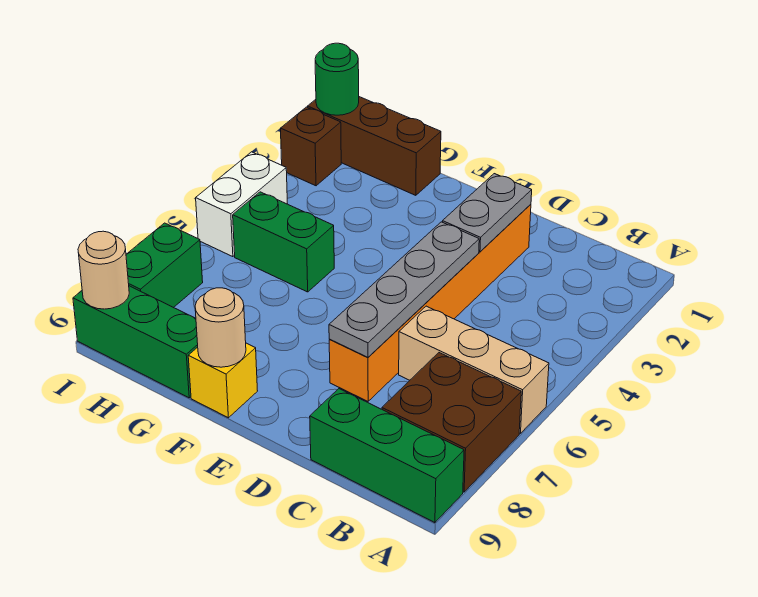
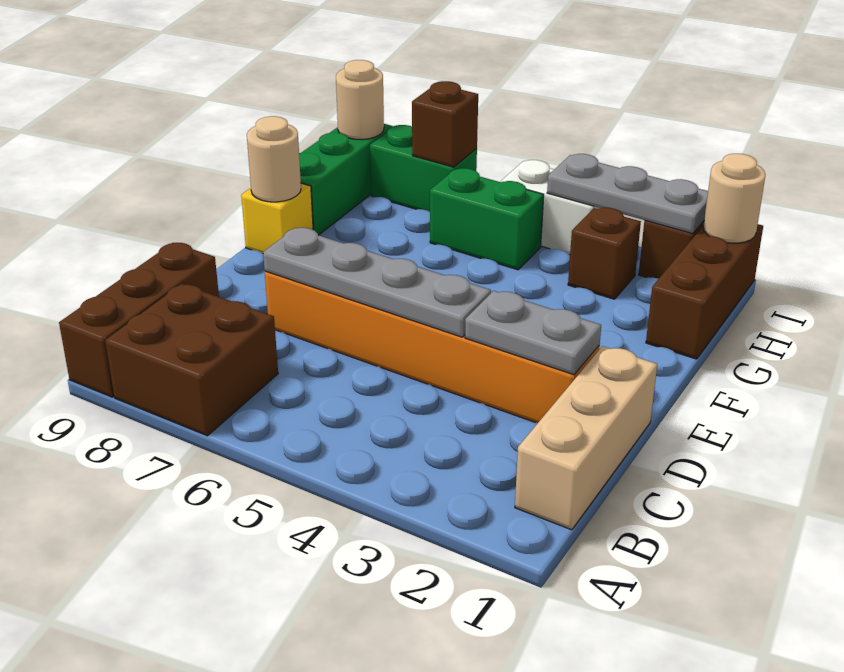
tan 1x3 brick [399,306,549,433] -> tan 1x3 brick moved to [515,346,657,530]
green 1x3 brick [310,389,464,523] -> brown 1x3 brick [59,243,219,397]
green 1x2 brick [233,192,334,292] -> green 1x2 brick turned to [430,168,544,270]
none -> brown 1x1 brick [568,208,641,299]
green 1x1 round brick [315,43,359,115] -> tan 1x1 round brick [703,154,766,243]
none -> grey 1x3 plate [547,154,708,234]
none -> brown 1x1 brick [412,81,478,167]

